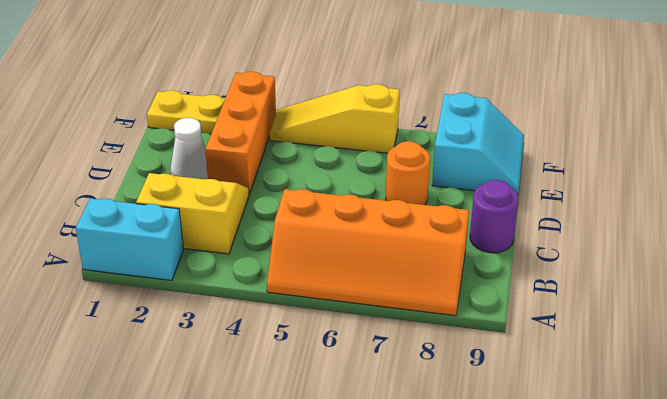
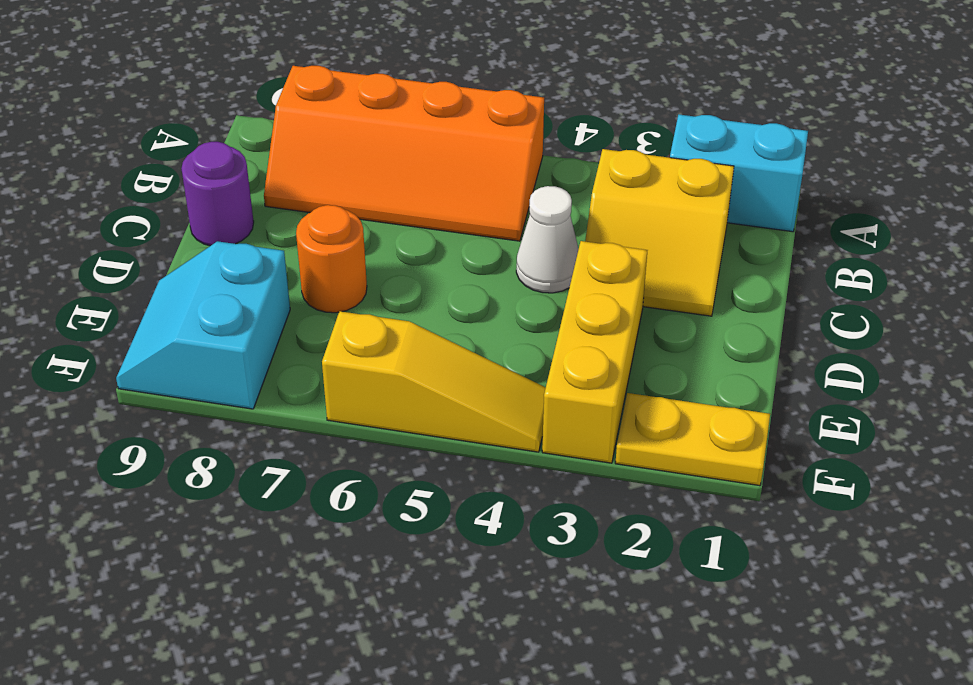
orange 2x4 slope [267,189,469,316] -> orange 2x4 slope turned to [264,66,544,241]
white 1x1 cone [170,118,208,179] -> white 1x1 cone moved to [516,186,579,293]
orange 1x3 brick [205,72,276,194] -> yellow 1x3 brick [542,241,647,463]

